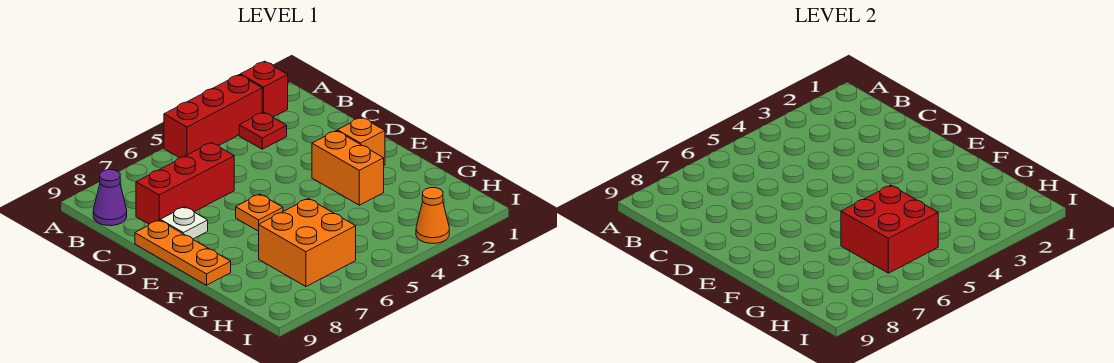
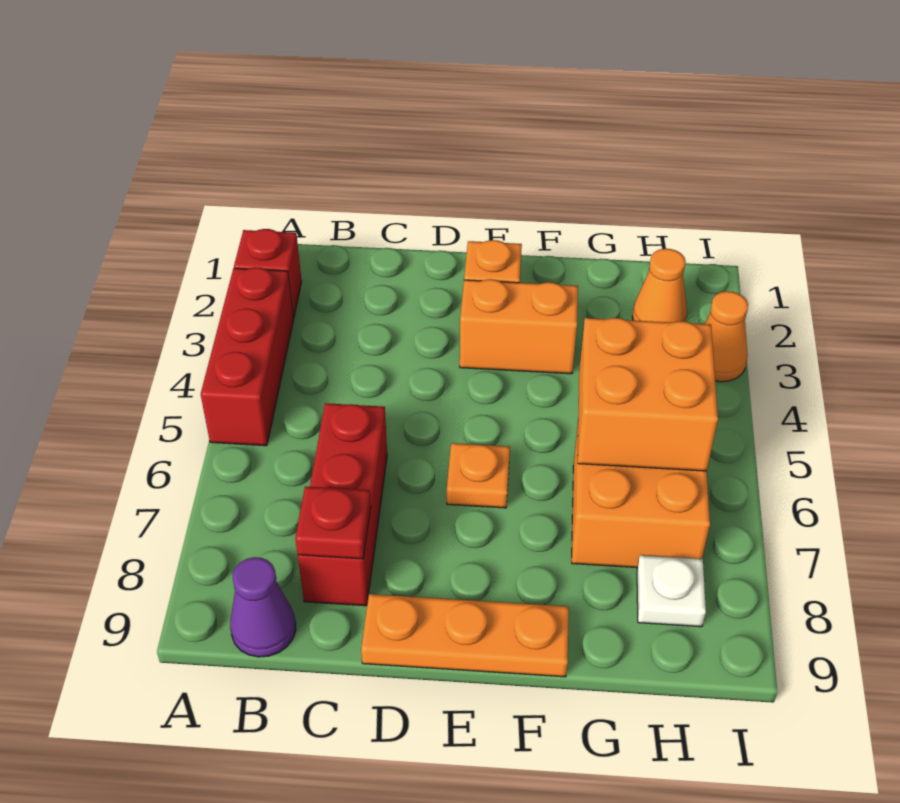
red 1x1 plate [239,112,287,149] -> red 1x1 plate moved to [295,486,371,559]
white 1x1 plate [160,207,208,239] -> white 1x1 plate moved to [637,555,706,627]
red 2x2 brick [841,185,938,273] -> orange 2x2 brick [578,318,718,471]
none -> orange 1x1 cone [632,249,687,323]

